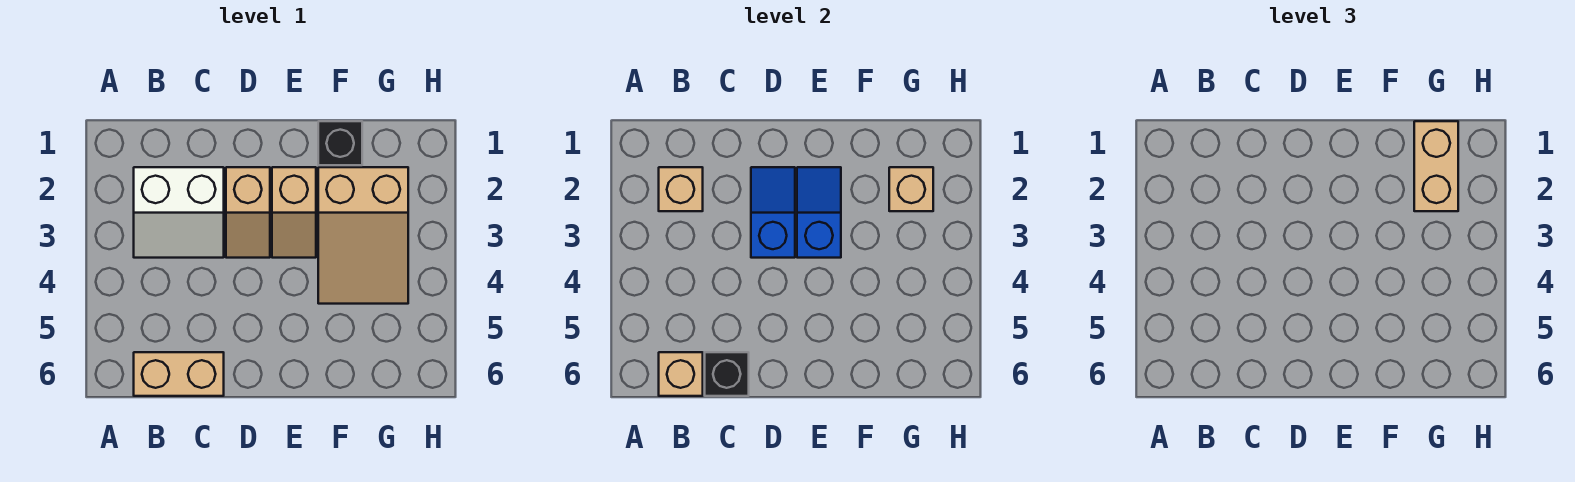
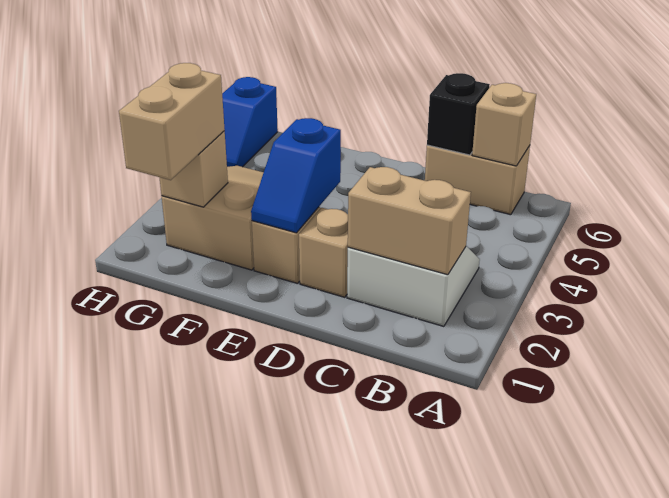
tan 1x1 brick [659,167,703,211] -> tan 1x2 brick [348,167,471,275]
blue 1x2 slope [751,167,795,258] -> blue 1x2 slope moved to [222,77,278,167]
black 1x1 brick [318,121,362,165] -> none

